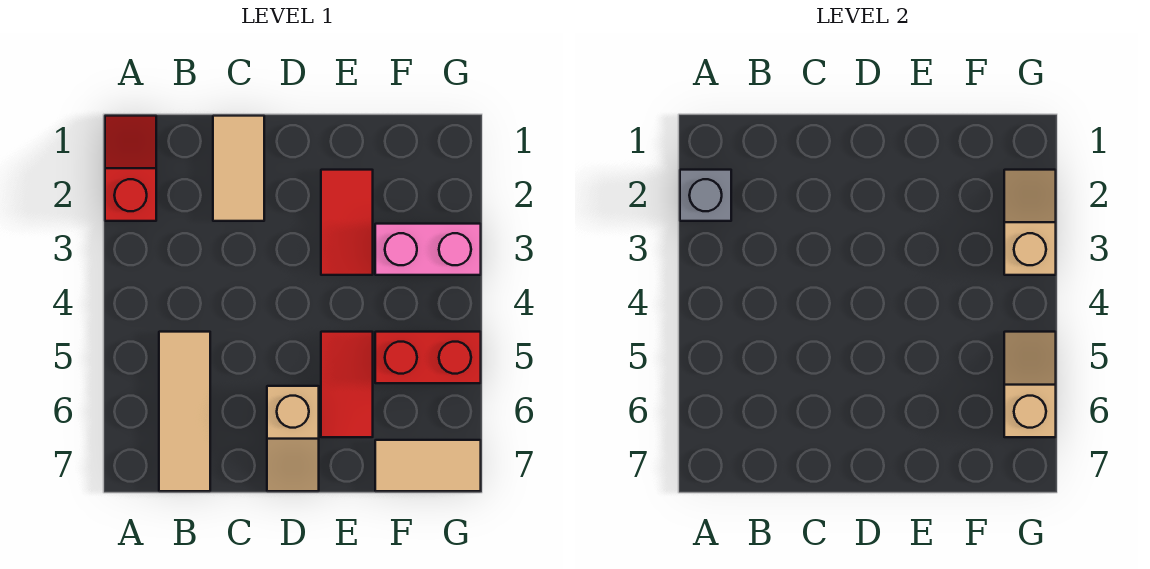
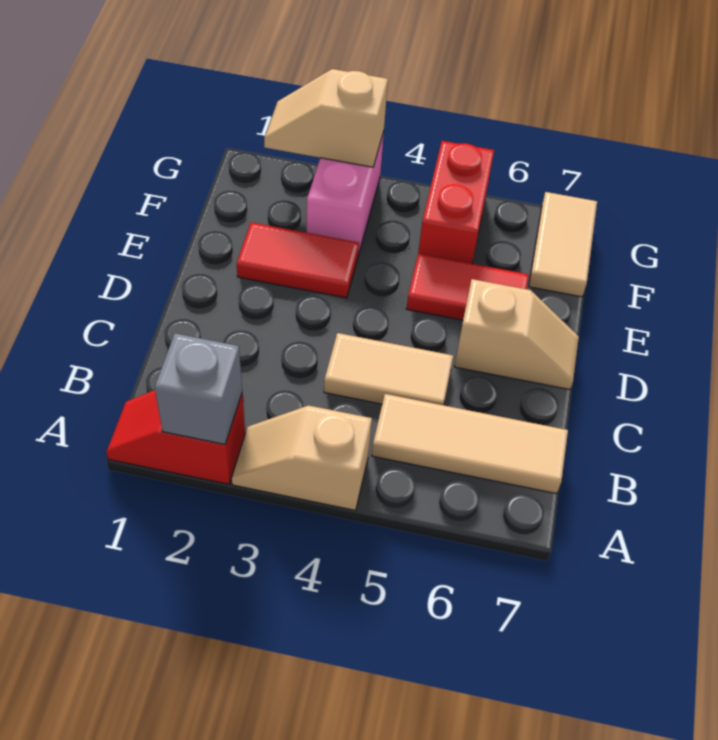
tan 1x2 tile [213,116,264,221] -> tan 1x2 tile moved to [324,333,453,405]
tan 1x2 slope [1004,332,1056,437] -> tan 1x2 slope moved to [232,406,372,510]

